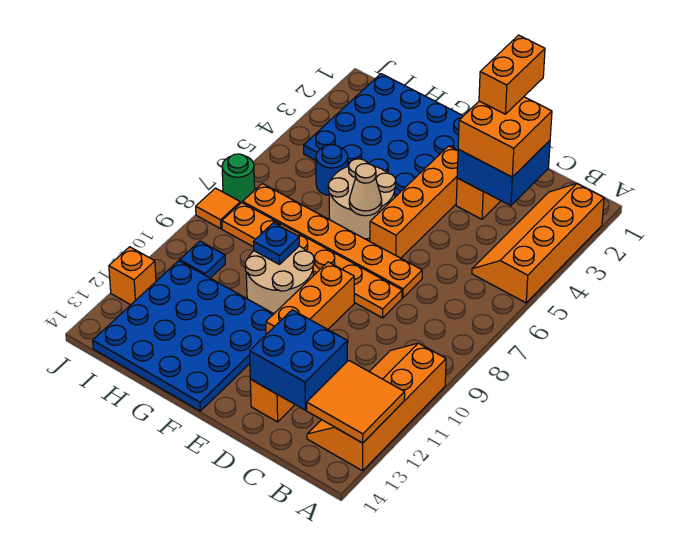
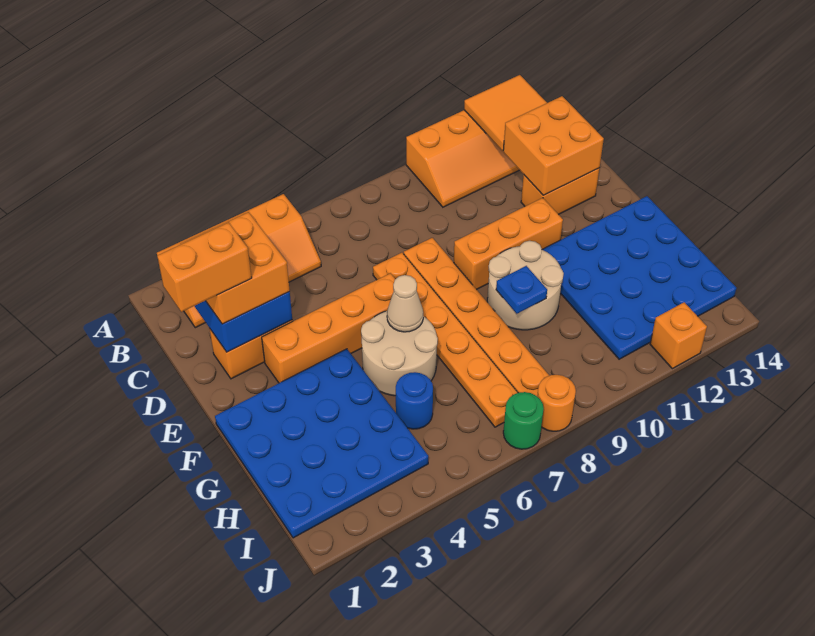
blue 2x2 brick [250,310,347,410] -> orange 2x2 brick [503,96,604,195]
blue 1x1 plate [180,241,225,278] -> none
orange 1x1 tile [196,188,240,229] -> orange 1x1 round brick [537,375,576,431]

